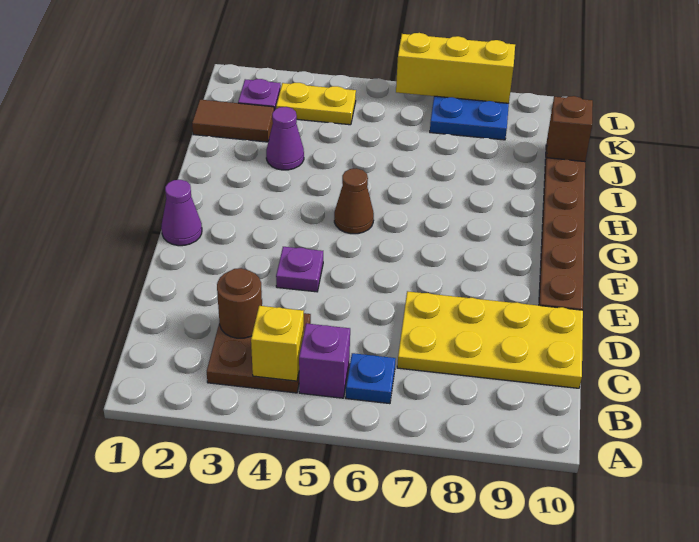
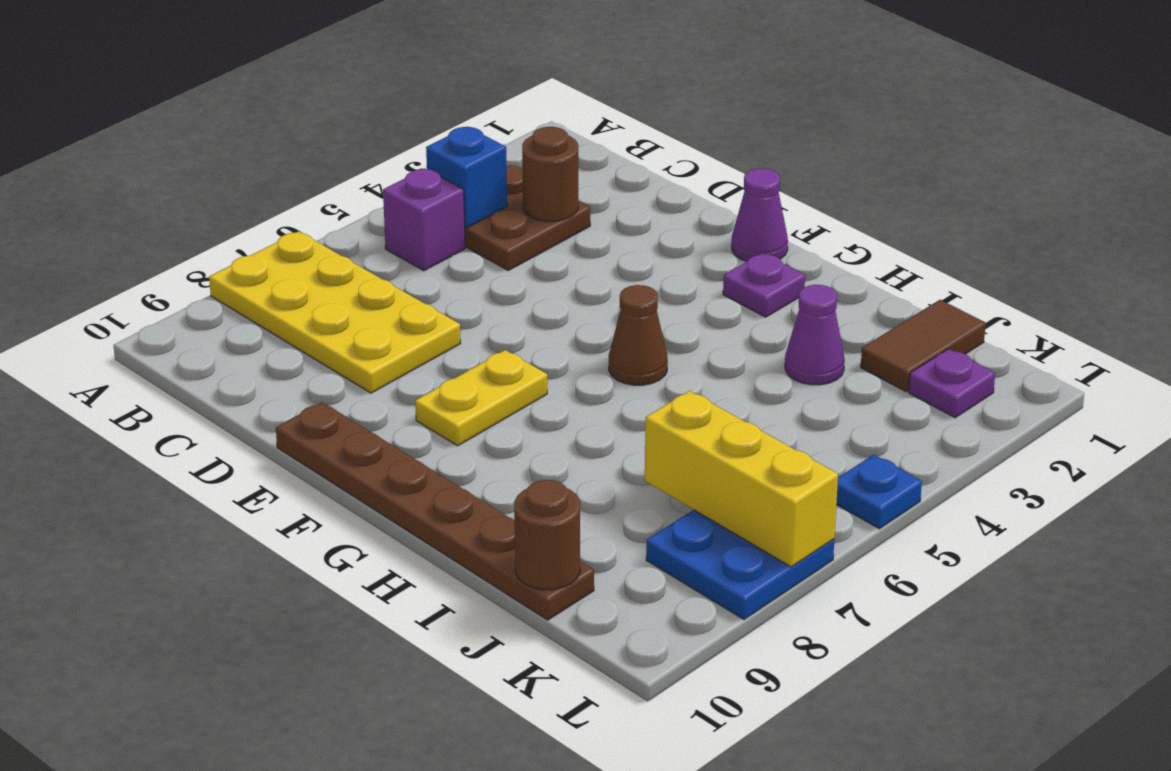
yellow 1x1 brick [251,306,304,381] -> blue 1x1 brick [426,126,507,228]
blue 1x1 plate [346,353,396,404] -> blue 1x1 plate moved to [836,455,922,529]
yellow 2x4 plate [397,291,583,388] -> yellow 2x4 plate turned to [209,231,461,393]
purple 1x1 plate [276,247,323,292] -> purple 1x1 plate moved to [723,253,805,317]
brown 1x1 brick [547,96,593,162] -> brown 1x1 round brick [514,480,580,590]
yellow 1x2 plate [276,83,356,125] -> yellow 1x2 plate moved to [415,350,547,446]
yellow 1x3 brick [396,33,515,103] -> yellow 1x3 brick turned to [645,391,838,567]

